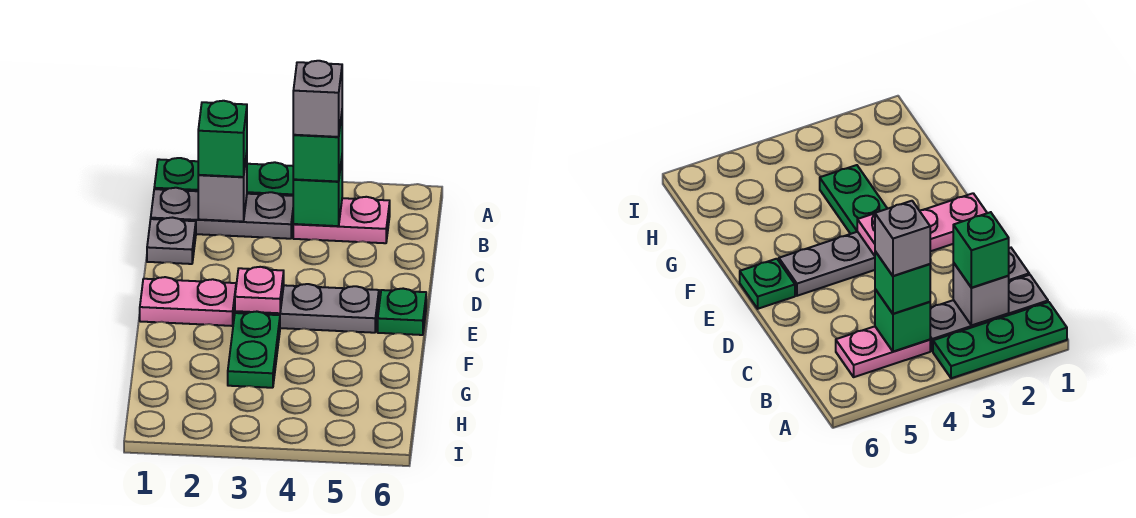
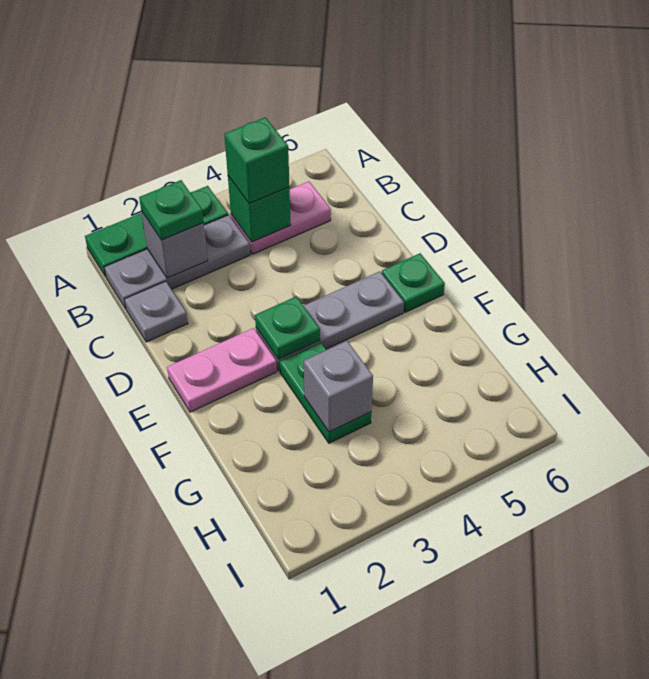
green 1x1 brick [198,101,247,177] -> green 1x1 plate [139,180,204,240]
grey 1x1 brick [293,61,342,137] -> grey 1x1 brick moved to [304,341,373,432]
pink 1x1 plate [235,267,284,313] -> green 1x1 plate [255,297,320,359]

